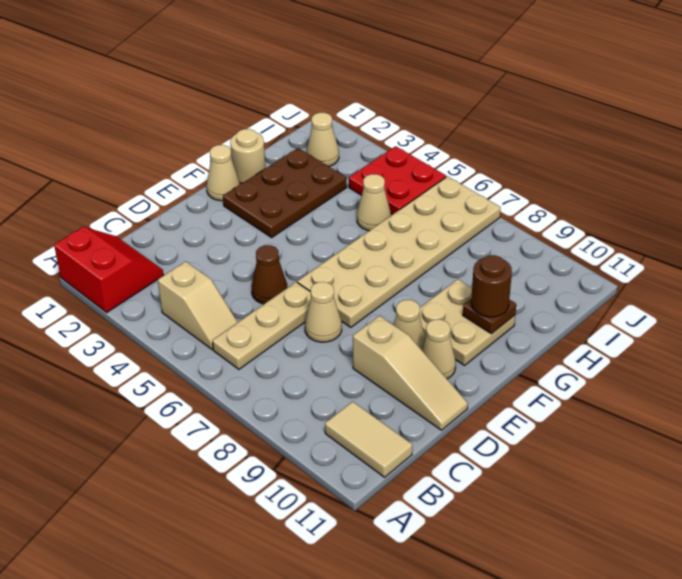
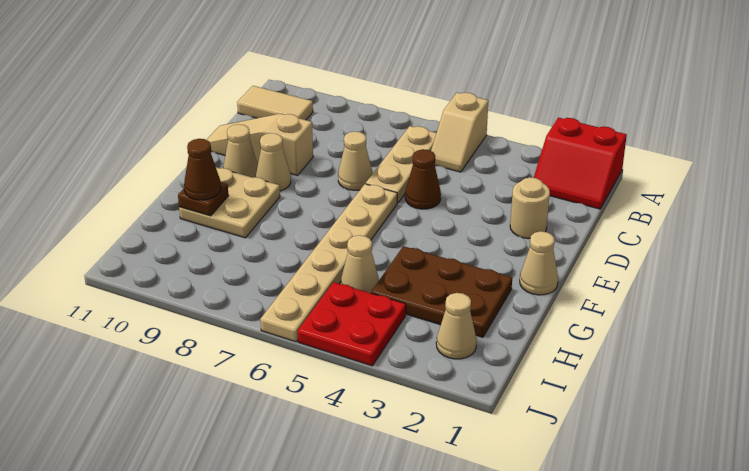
tan 1x2 slope [158,261,238,349] -> tan 1x2 slope turned to [431,93,488,172]
tan 2x6 plate [297,176,501,327] -> tan 1x6 plate [260,184,397,342]
brown 2x3 plate [223,148,347,238] -> brown 2x3 plate turned to [371,246,512,337]
tan 1x1 round brick [230,129,265,183] -> tan 1x1 round brick moved to [510,177,550,239]
brown 1x1 round brick [471,255,512,317] -> brown 1x1 cone [184,139,221,200]

